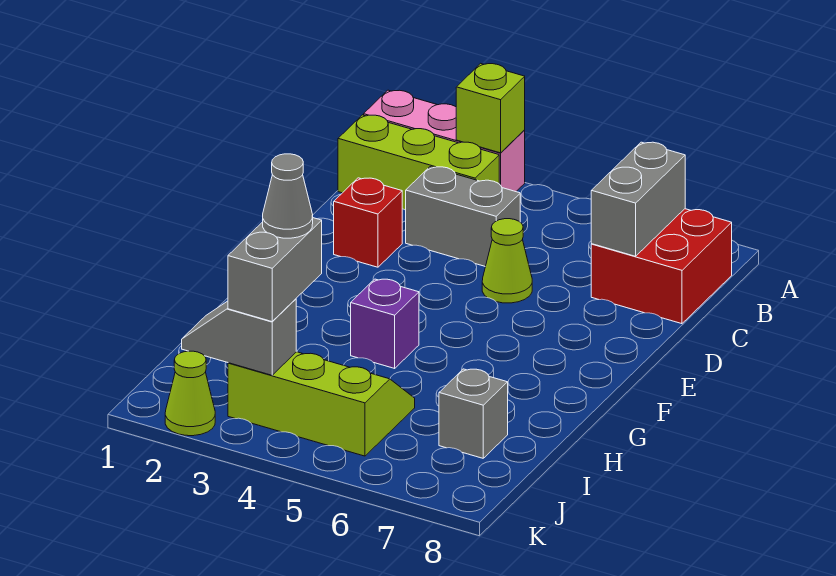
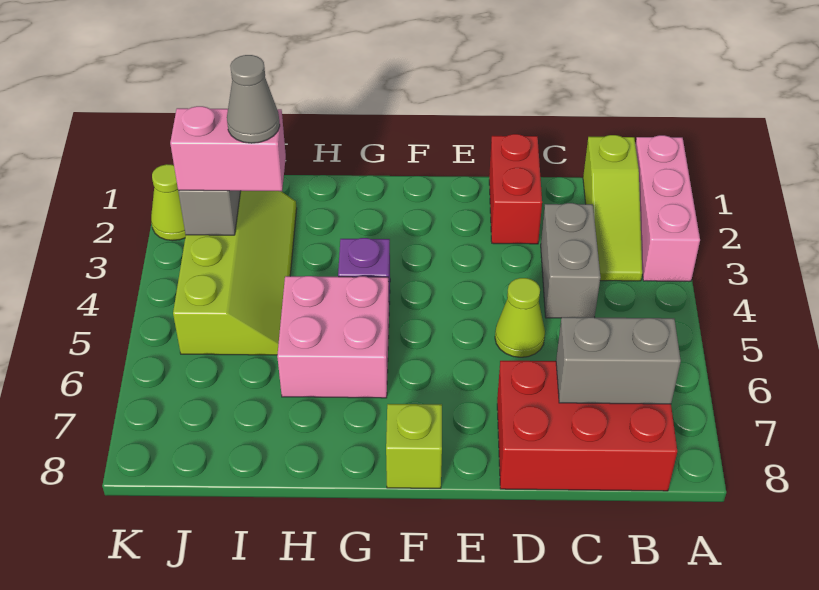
lime 1x1 brick [456,63,525,153] -> lime 1x1 brick moved to [386,404,442,488]
lime 1x3 brick [338,115,499,210] -> lime 1x3 slope [583,135,642,281]
red 2x2 brick [591,209,732,324] -> red 2x3 brick [497,361,677,491]
red 1x1 brick [334,178,402,267] -> red 1x2 brick [489,134,542,244]
none -> pink 2x2 brick [277,276,389,398]
lime 2x3 slope [228,352,415,456] -> lime 2x4 slope [173,191,297,355]
grey 1x2 brick [228,218,322,322] -> pink 1x2 brick [170,106,286,191]
grey 1x1 brick [439,369,508,458] -> none

